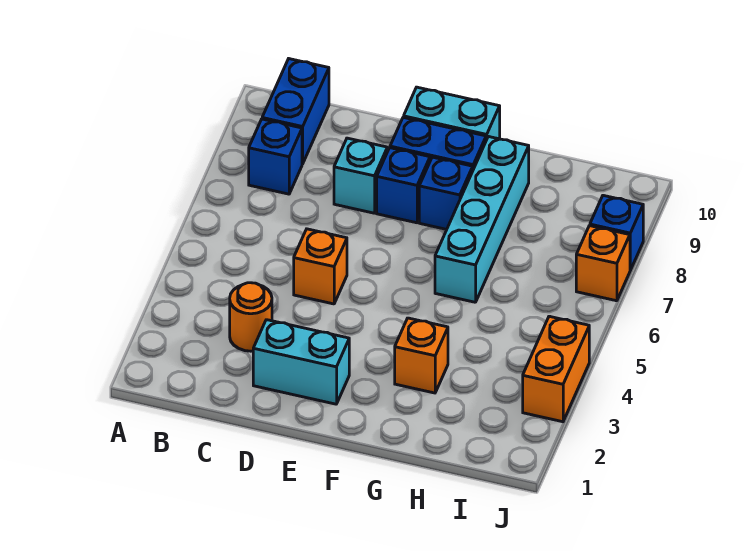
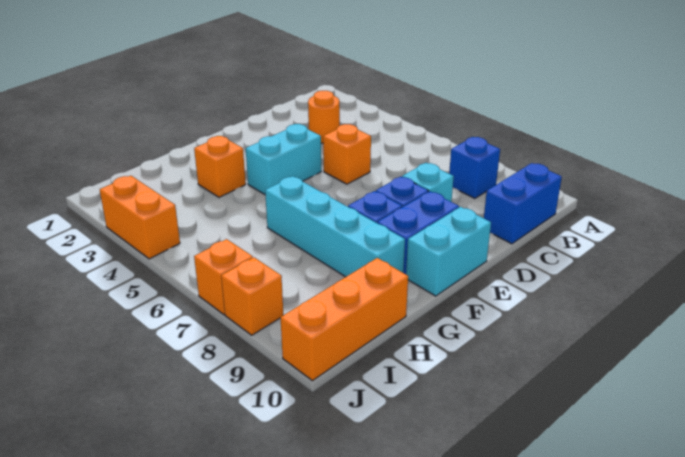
blue 1x2 brick [262,59,329,164] -> blue 1x2 brick turned to [484,163,562,244]
cyan 1x2 brick [253,320,349,404] -> cyan 1x2 brick moved to [246,124,321,194]
none -> orange 1x3 brick [280,258,408,381]
blue 1x1 brick [590,195,643,270] -> orange 1x1 brick [221,257,283,335]

